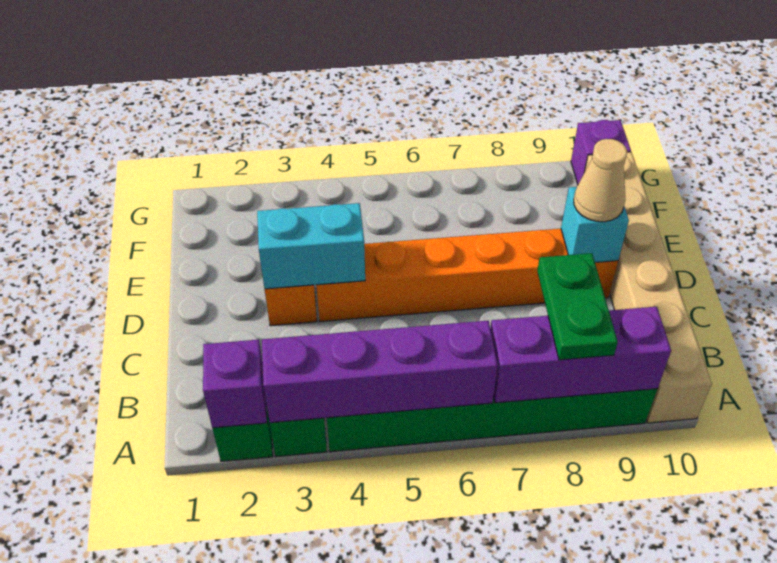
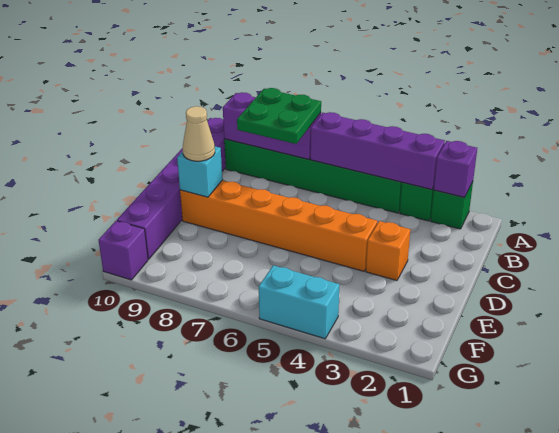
green 1x2 plate [537,253,618,360] -> green 2x2 plate [237,88,321,144]
tan 1x6 brick [585,152,712,423] -> purple 1x6 brick [117,118,226,259]
cyan 1x2 brick [257,203,365,289] -> cyan 1x2 brick moved to [259,265,340,339]

